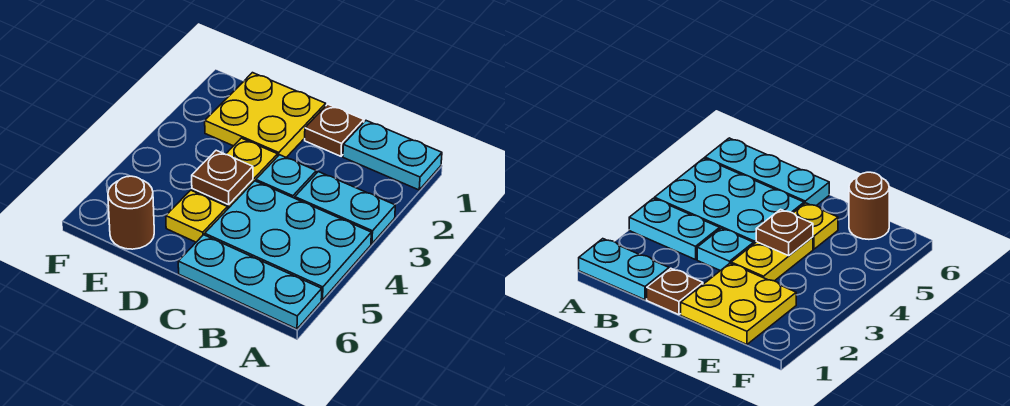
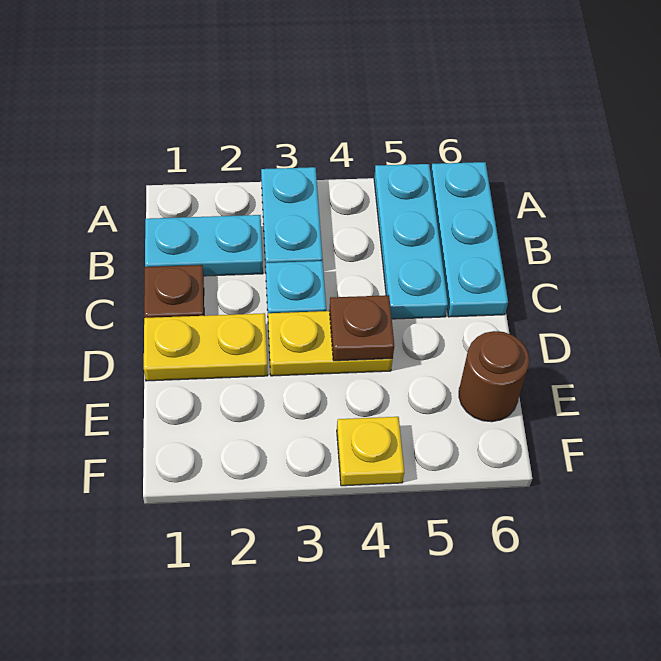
cyan 1x2 plate [343,121,442,190] -> cyan 1x2 plate turned to [145,215,263,276]
cyan 2x3 plate [205,181,371,300] -> cyan 1x3 plate [374,164,448,319]
yellow 2x2 plate [205,73,326,157] -> yellow 1x2 plate [144,313,268,381]
yellow 1x1 plate [166,190,228,242] -> yellow 1x1 plate moved to [337,417,404,486]

